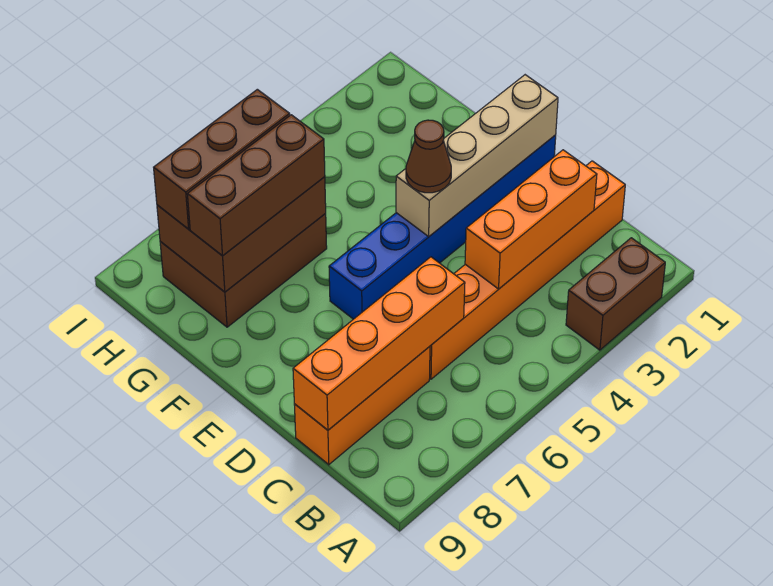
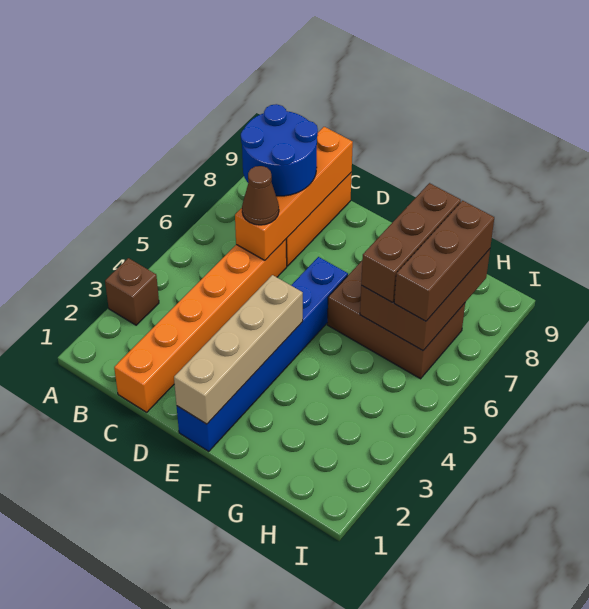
brown 1x2 brick [566,238,665,350] -> brown 1x1 brick [105,258,159,325]
none -> blue 2x2 round brick [241,104,318,196]
orange 1x3 brick [465,150,597,289] -> none
brown 1x1 cone [406,120,451,193] -> brown 1x1 cone moved to [242,166,279,225]
brown 2x3 brick [160,214,327,327] -> brown 2x3 brick turned to [327,261,465,379]

